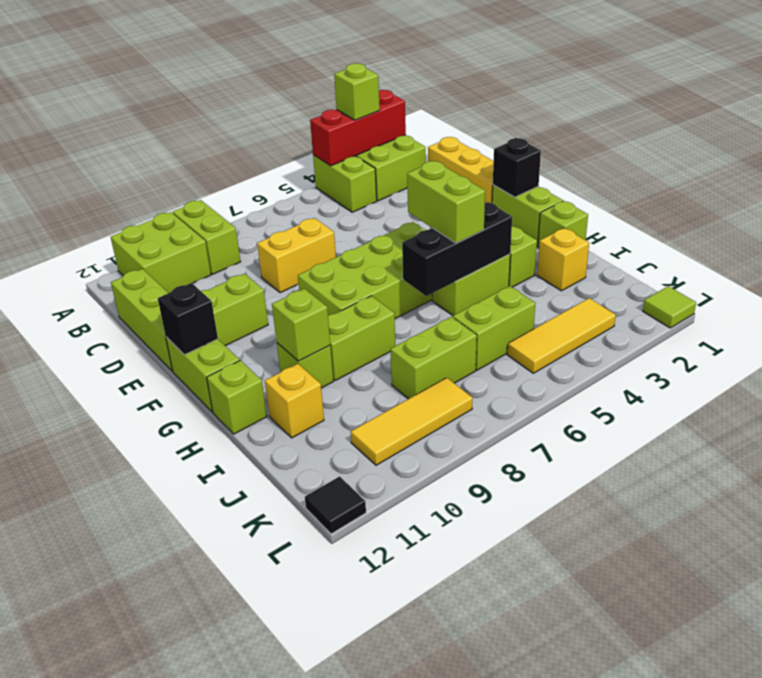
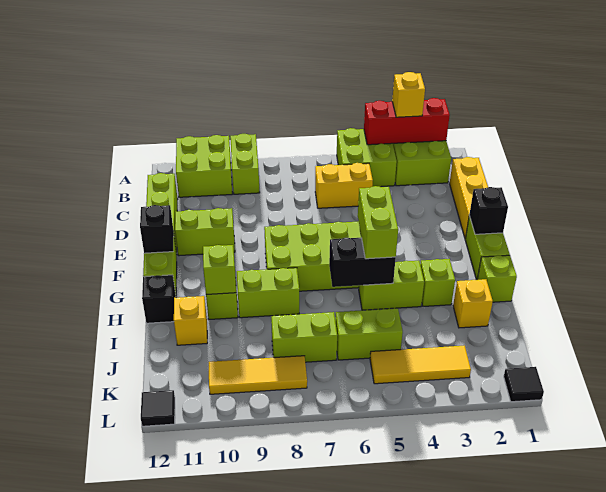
lime 1x1 brick [334,63,380,120] -> yellow 1x1 brick [392,72,425,117]
lime 1x2 brick [313,155,377,212] -> lime 2x2 brick [337,128,397,187]
yellow 1x2 brick [257,218,336,293] -> yellow 1x2 brick moved to [315,163,373,208]
black 1x3 brick [402,202,512,296] -> black 1x2 brick [329,238,396,287]
lime 1x1 brick [207,360,267,434] -> black 1x1 brick [142,275,176,323]
lime 1x1 tile [643,286,696,328] -> black 1x1 tile [504,367,544,402]

